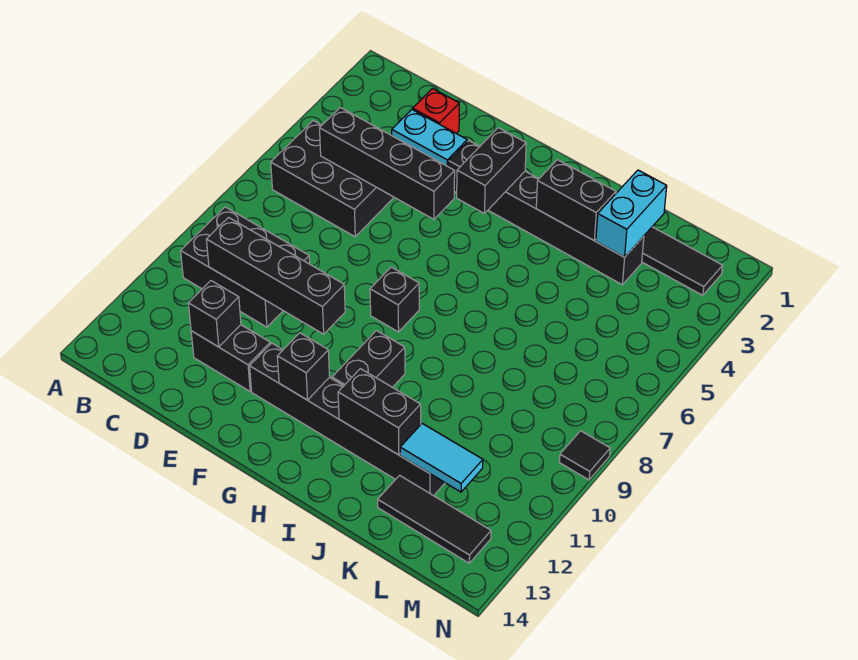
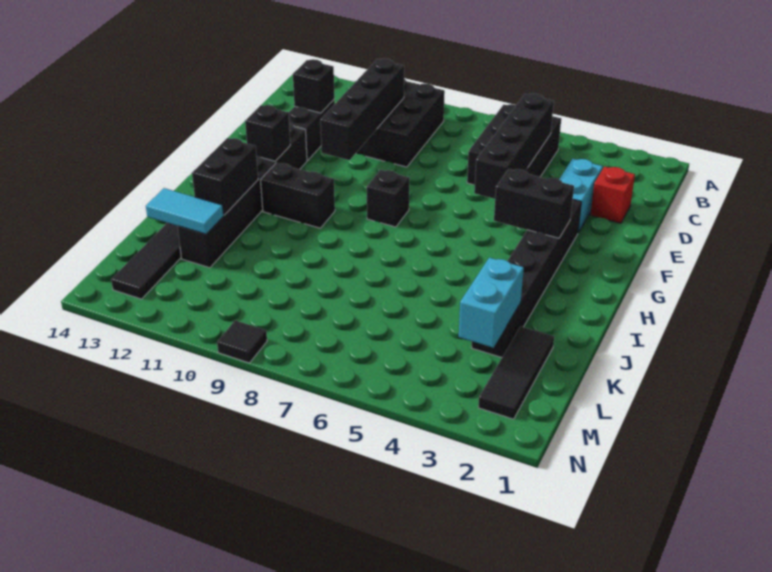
black 1x2 brick [536,160,616,240] -> none
cyan 1x2 brick [596,170,667,257] -> cyan 1x2 brick turned to [459,258,524,348]
cyan 1x2 tile [400,424,483,492] -> cyan 1x2 tile turned to [146,188,224,234]

